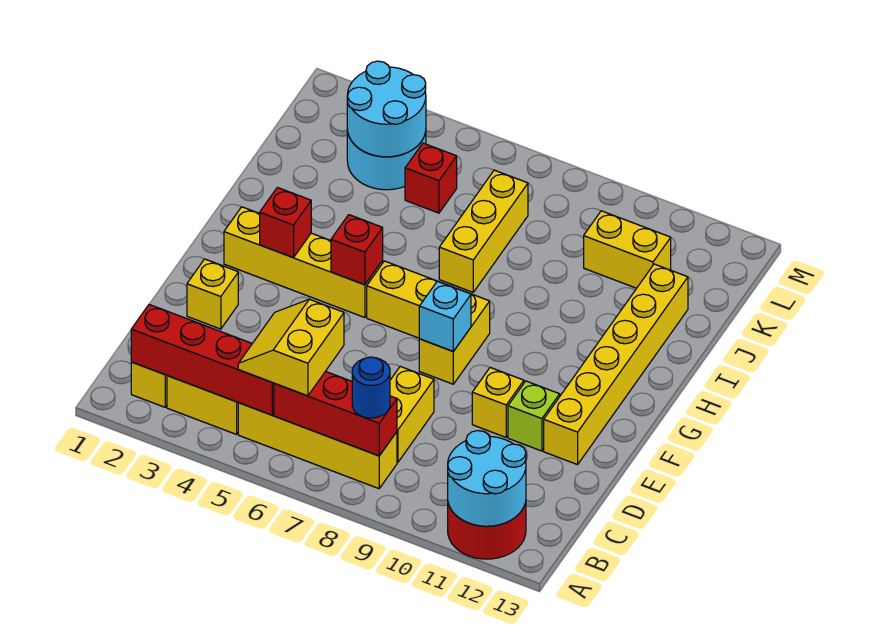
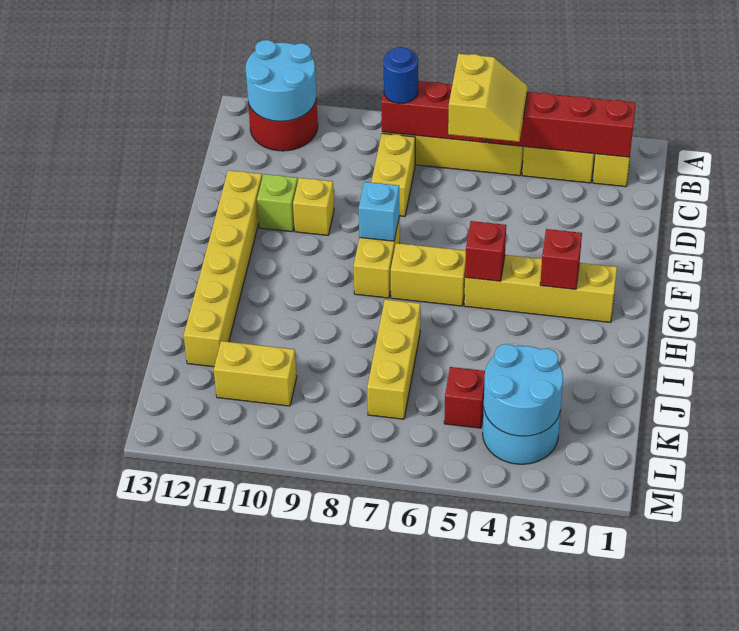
yellow 1x1 brick [187,259,238,329] -> none

